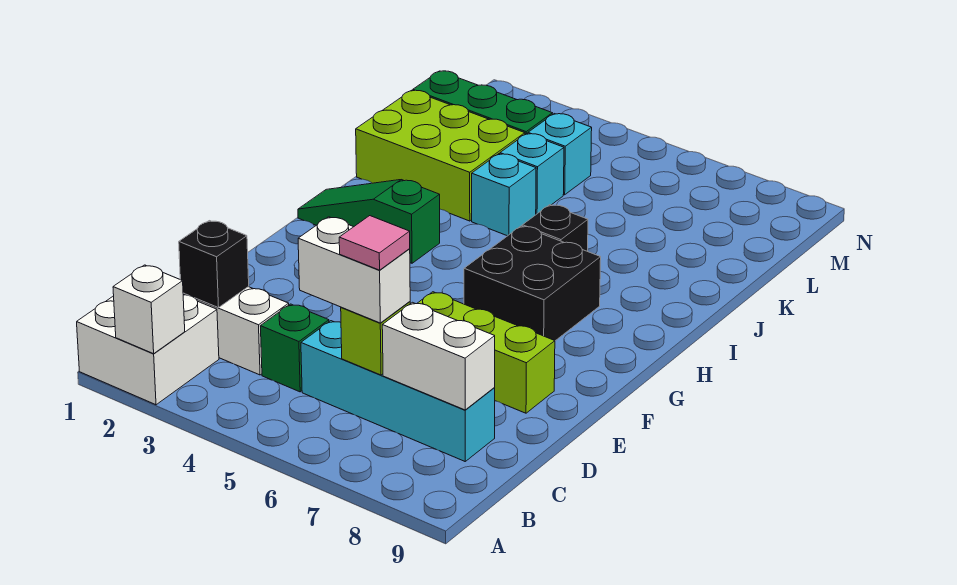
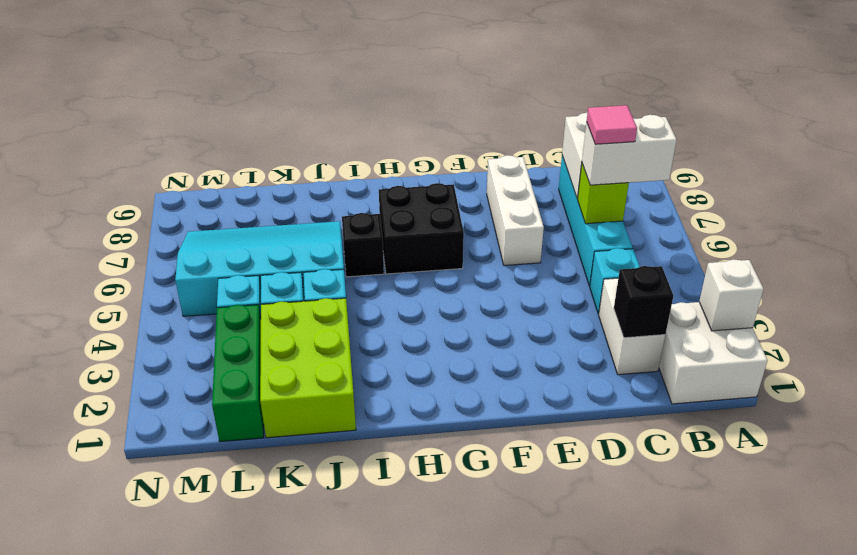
green 1x1 brick [261,304,329,392] -> cyan 1x1 brick [590,248,640,314]
white 1x2 brick [298,217,410,323] -> white 1x2 brick turned to [582,115,677,185]
lime 1x3 brick [417,292,555,413] -> white 1x3 brick [487,155,544,265]
green 1x3 slope [298,180,440,263] -> none
none -> cyan 3x4 slope [175,221,344,316]

